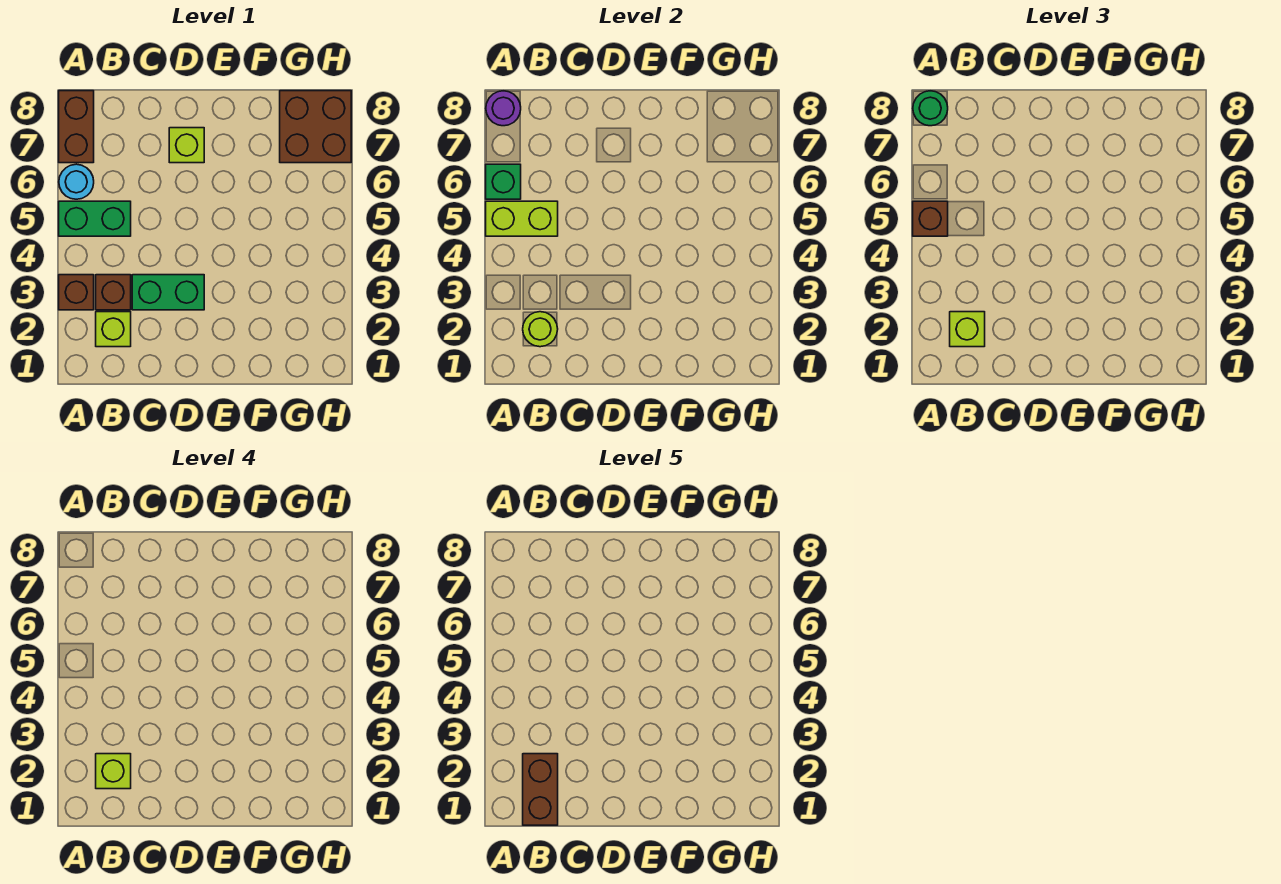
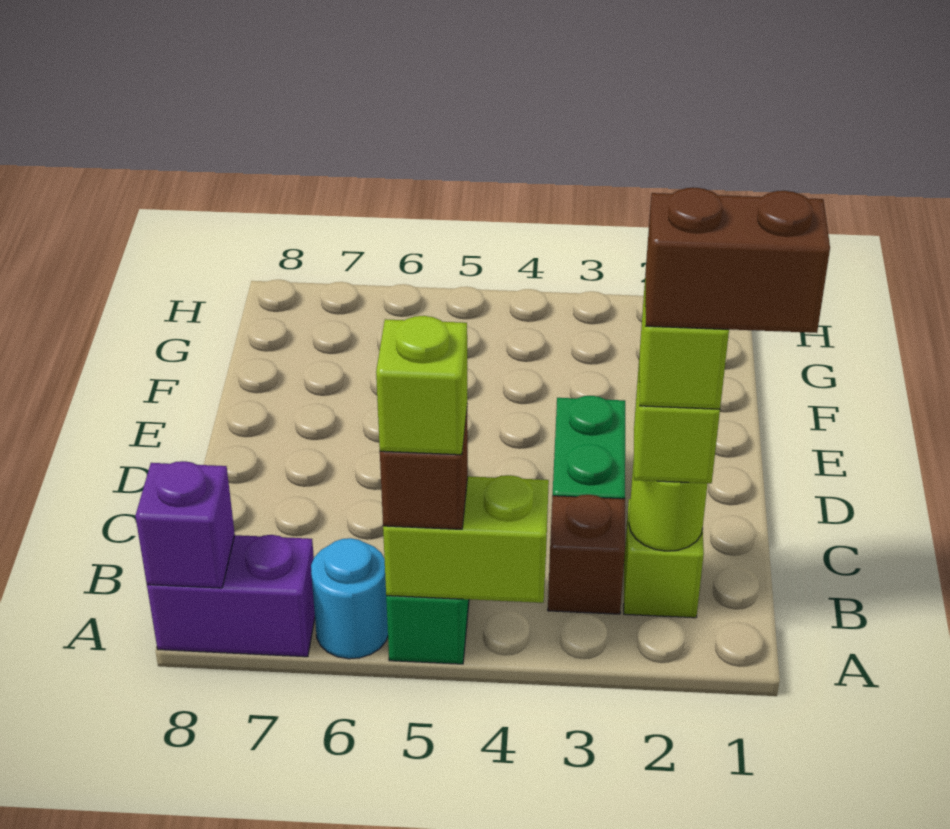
brown 1x1 brick [59,275,94,310] -> none
lime 1x2 brick [486,201,558,236] -> lime 1x2 brick turned to [383,475,549,603]
green 1x1 brick [486,164,521,199] -> none
brown 1x2 brick [59,91,94,163] -> purple 1x2 brick [147,535,315,657]
purple 1x1 round brick [486,91,521,126] -> purple 1x1 brick [135,461,235,588]
green 1x1 round brick [913,91,948,126] -> none
lime 1x1 brick [169,128,204,163] -> lime 1x1 brick moved to [376,316,467,455]
brown 2x2 brick [280,91,351,163] -> none

